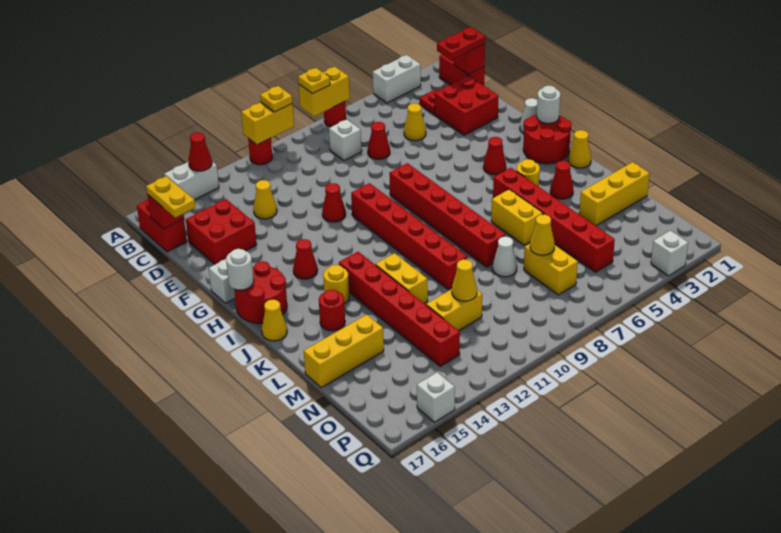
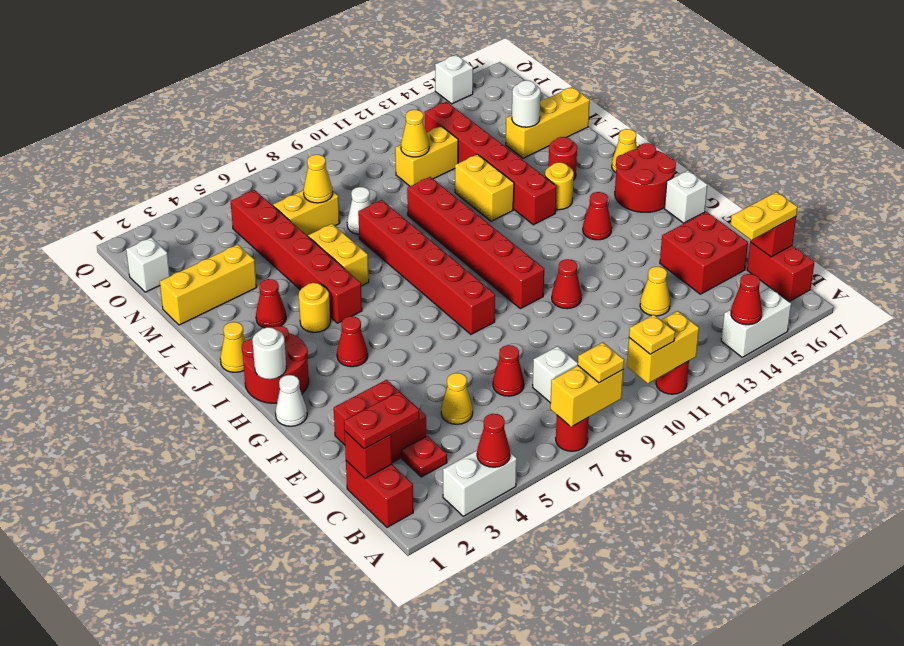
none -> red 1x1 cone [477,414,510,467]
yellow 1x2 plate [146,176,195,218] -> yellow 1x2 plate turned to [731,192,798,240]
white 1x1 round brick [226,249,254,290] -> white 1x1 round brick moved to [512,80,540,127]
yellow 1x2 brick [524,244,578,295] -> yellow 1x2 brick turned to [273,190,340,236]
white 1x1 brick [651,231,688,276] -> white 1x1 brick moved to [126,237,170,292]

